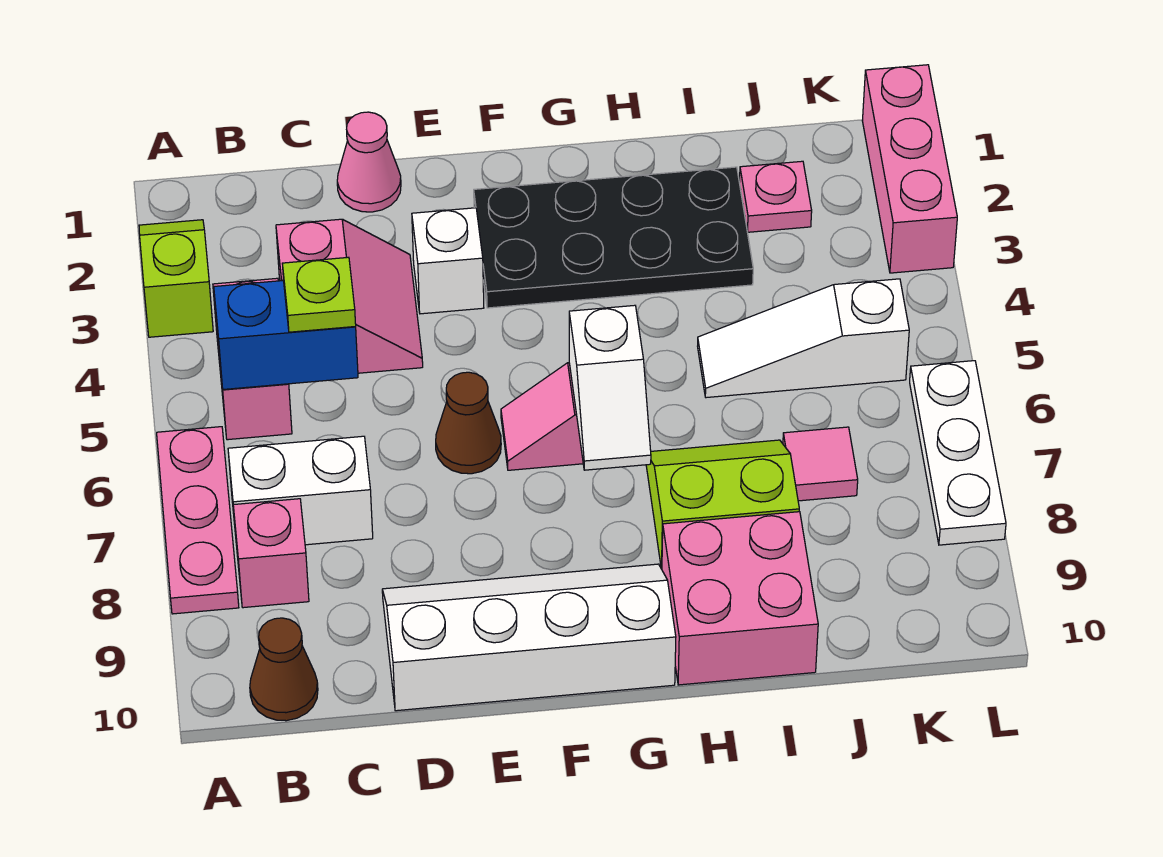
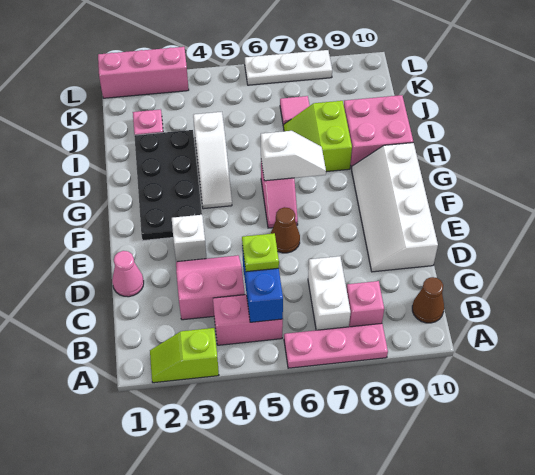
white 1x3 slope [698,279,909,398] -> white 1x3 slope moved to [193,112,232,209]

